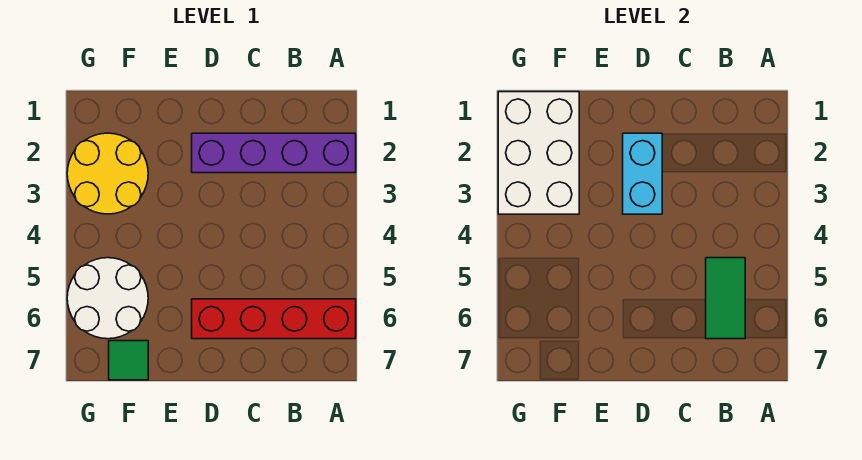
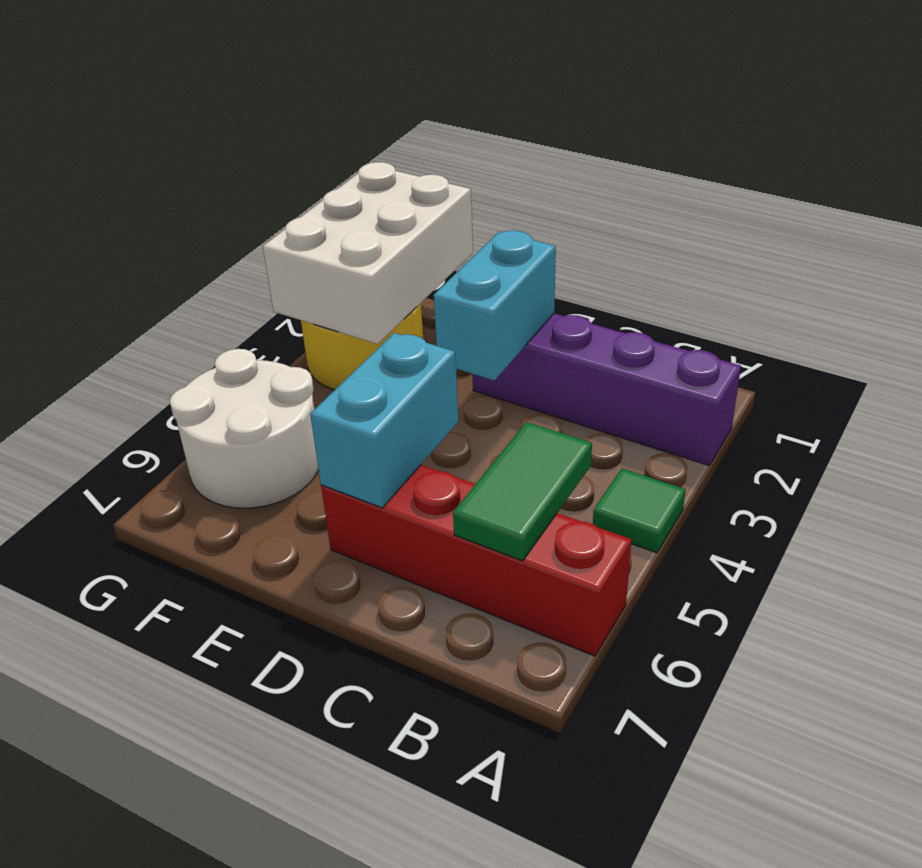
none -> cyan 1x2 brick [310,333,459,508]
green 1x1 tile [109,341,148,380] -> green 1x1 tile moved to [593,468,685,553]

